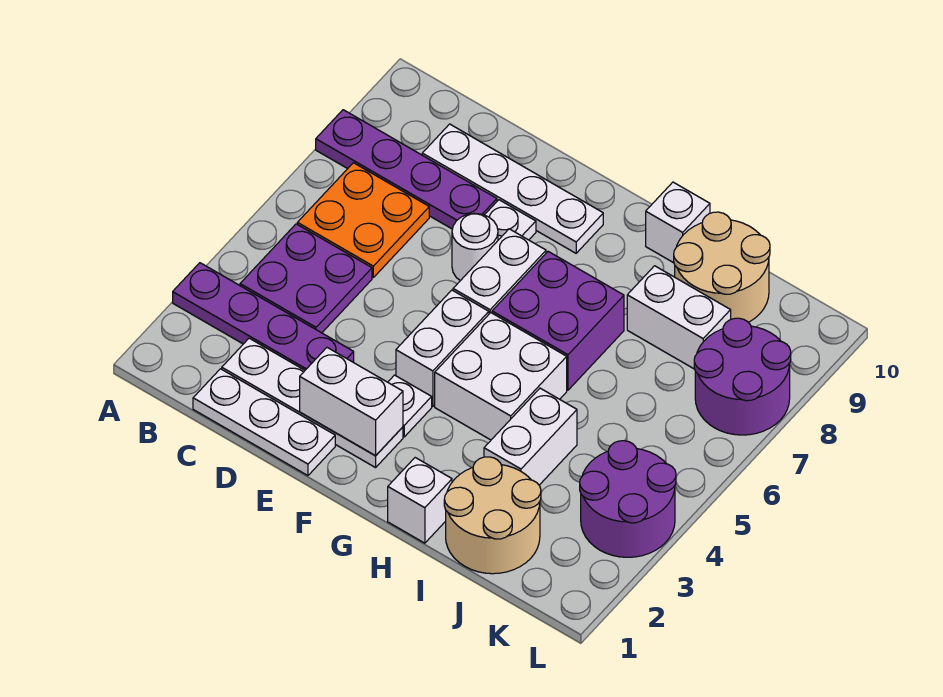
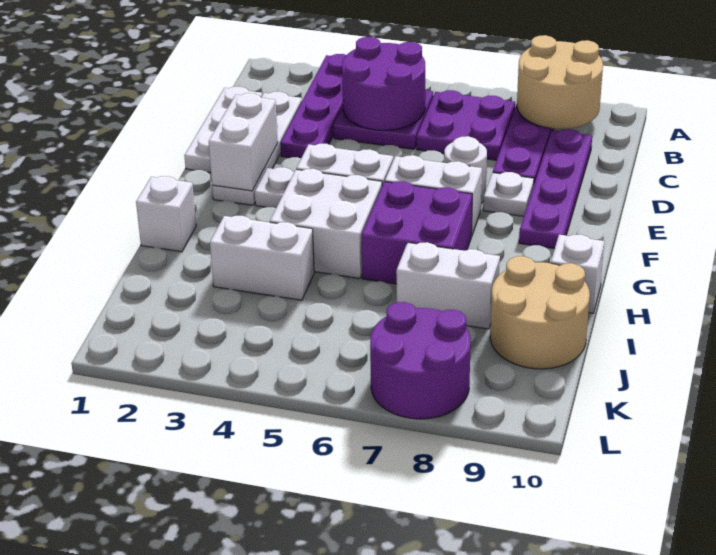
orange 2x2 plate [297,163,429,277] -> purple 2x2 plate [417,90,515,160]
white 1x4 plate [422,124,603,253] -> purple 1x4 plate [519,129,592,249]
tan 2x2 round brick [444,457,541,574] -> tan 2x2 round brick moved to [517,35,603,129]
white 1x2 brick [627,266,731,369] -> white 1x2 brick turned to [396,242,500,329]
purple 2x2 round brick [580,441,676,557] -> purple 2x2 round brick moved to [342,37,425,130]

